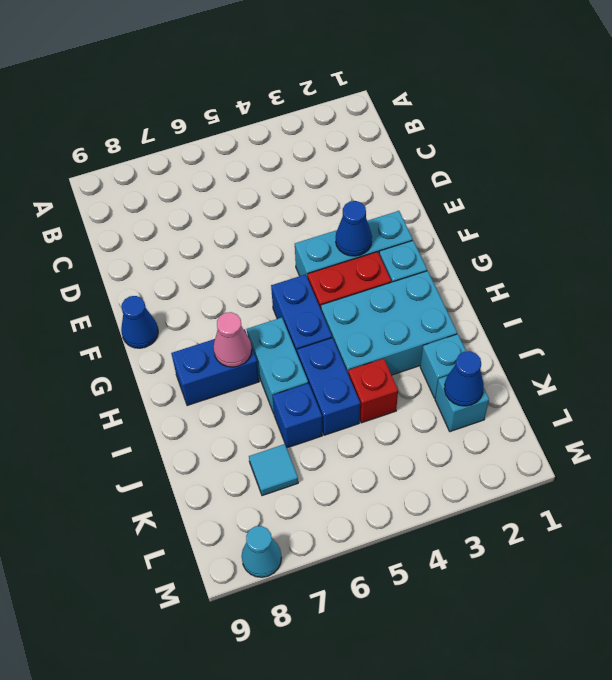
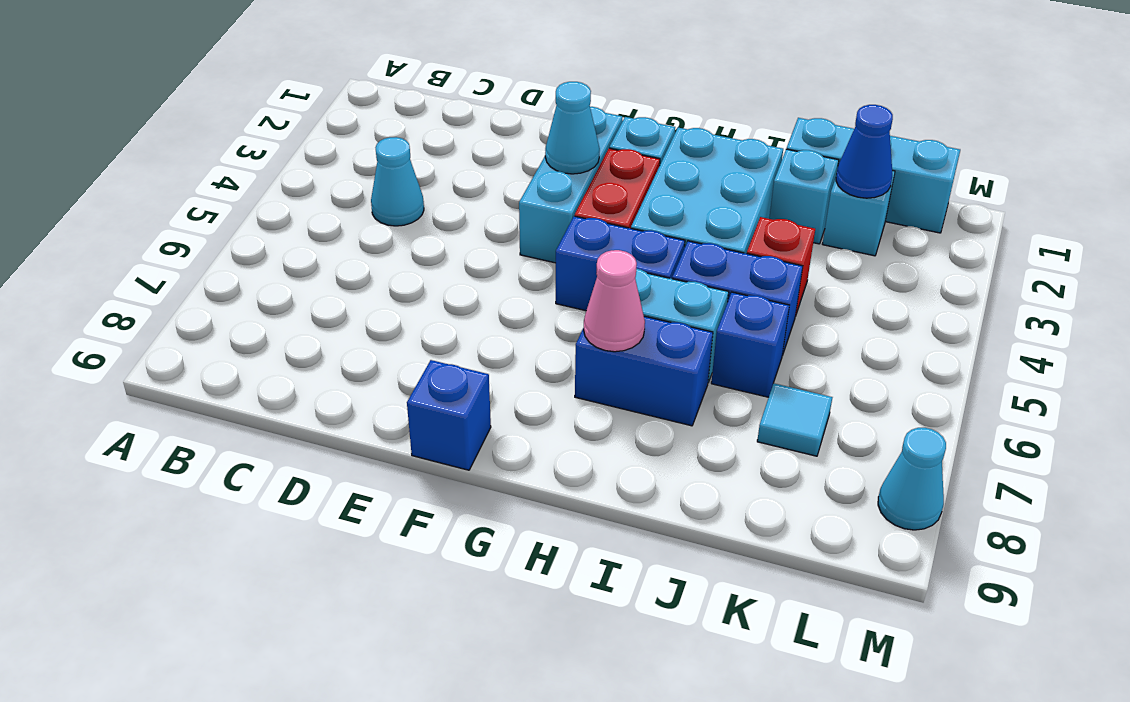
none -> cyan 1x1 cone [371,137,424,226]
blue 1x1 cone [336,201,372,256] -> cyan 1x1 cone [545,82,600,174]
blue 1x1 cone [121,296,158,348] -> blue 1x1 brick [407,360,491,470]
blue 1x2 brick [171,329,259,406] -> blue 1x2 brick turned to [575,316,713,426]
none -> cyan 1x3 brick [787,118,960,233]

